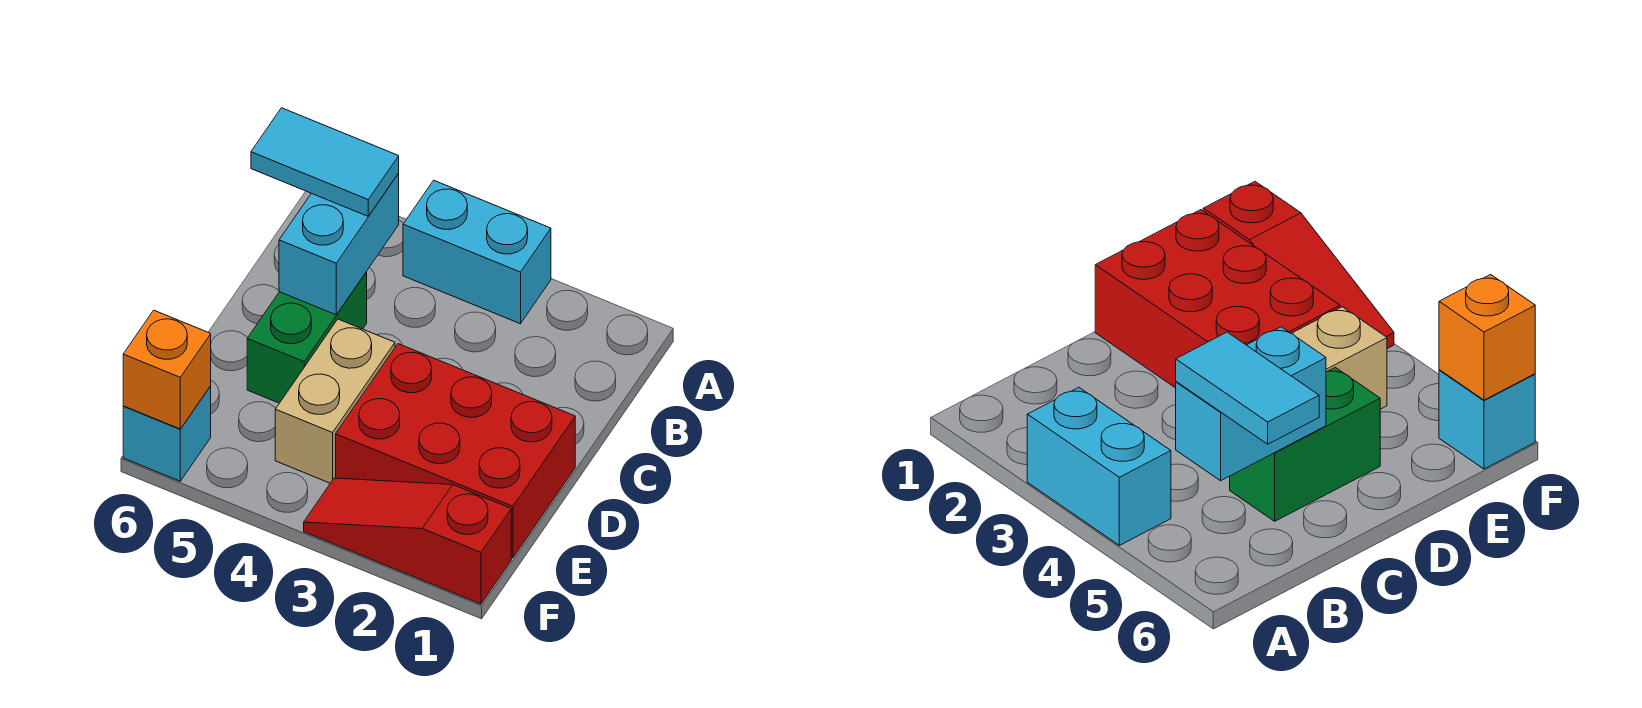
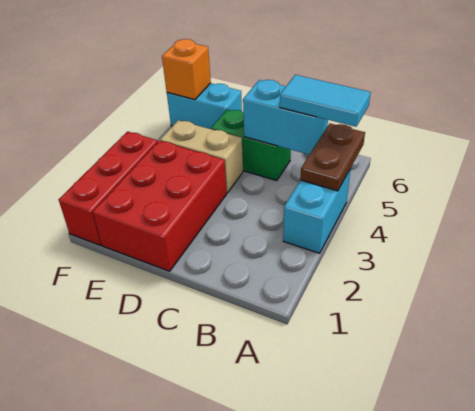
none -> brown 1x2 plate [300,124,365,191]
cyan 1x2 tile [251,108,399,216] -> cyan 1x2 tile turned to [280,75,371,127]
red 1x3 slope [304,478,511,604] -> red 1x3 brick [59,132,158,245]
cyan 1x1 brick [123,386,211,481] -> cyan 1x2 brick [167,83,242,129]

